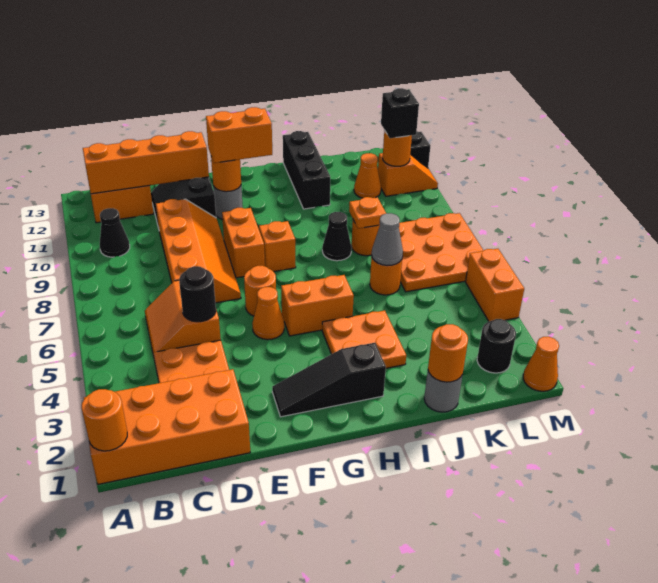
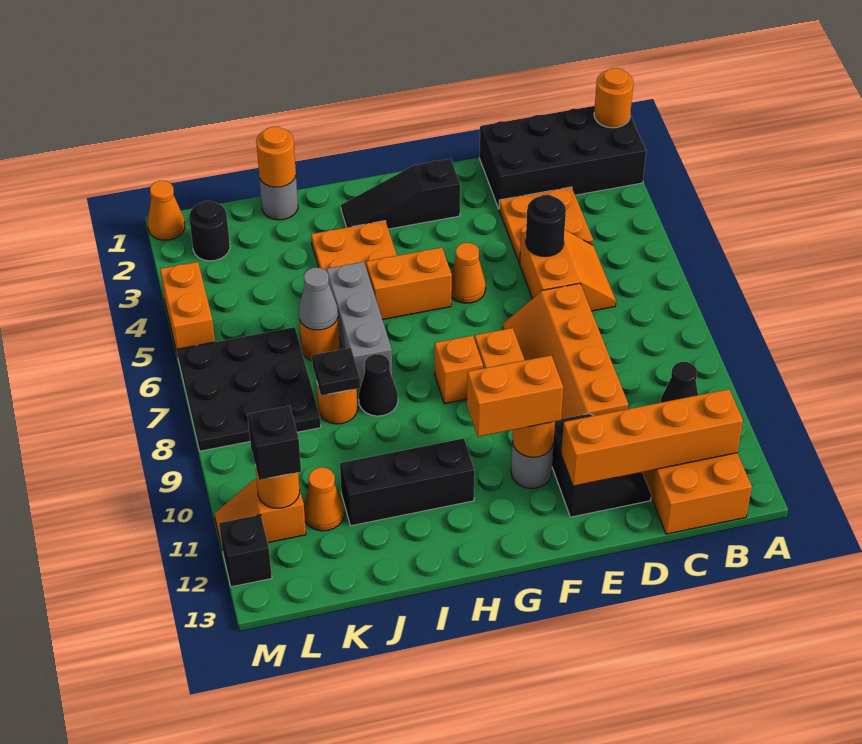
orange 2x4 brick [84,369,250,484] -> black 2x4 brick [479,106,646,209]
black 1x3 slope [272,343,386,417] -> black 1x3 slope turned to [341,159,460,229]
orange 1x1 round brick [244,266,276,316] -> none
none -> grey 1x3 brick [327,262,392,387]
black 1x3 brick [283,131,330,209] -> black 1x3 brick turned to [340,438,475,526]
orange 1x1 plate [349,197,386,228] -> black 1x1 plate [312,348,360,395]
orange 3x3 plate [399,213,483,292] -> black 3x3 plate [177,327,321,451]

